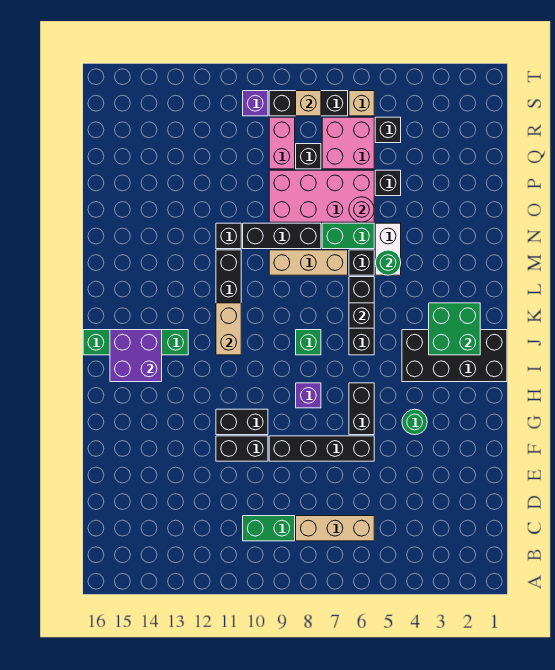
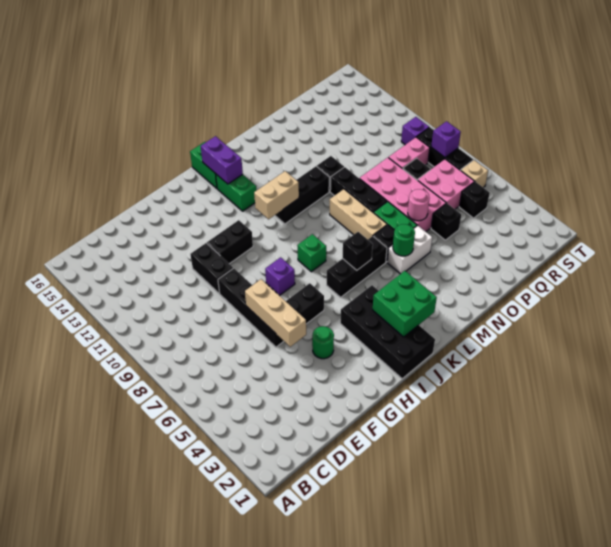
tan 1x3 brick [296,516,374,541] -> tan 1x3 brick moved to [245,279,306,347]
green 1x2 brick [243,516,295,541] -> none
black 1x2 brick [216,409,268,435] -> black 1x2 brick turned to [207,220,253,264]
purple 2x2 brick [110,330,162,382] -> purple 1x2 brick [201,136,243,184]
tan 1x1 brick [296,91,321,116] -> purple 1x1 brick [431,121,461,157]

